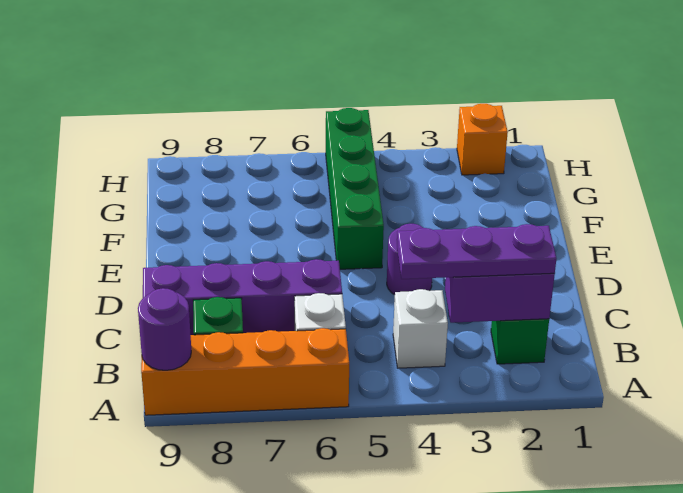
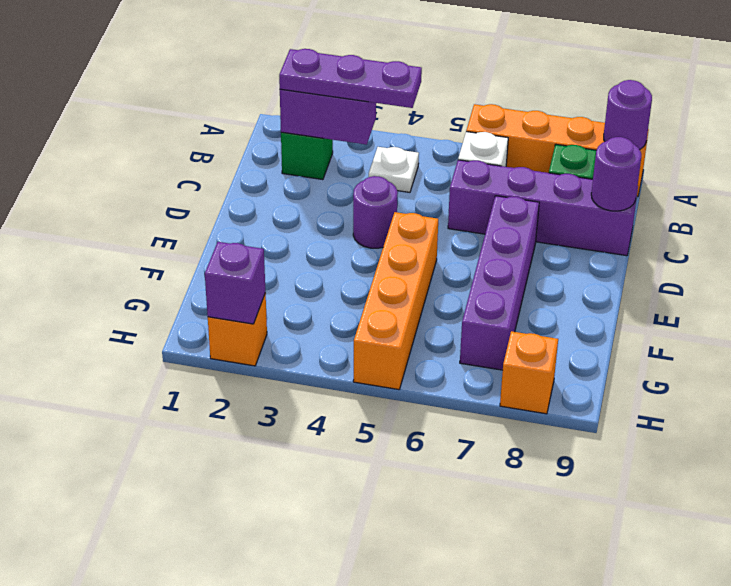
white 1x1 brick [393,289,448,368] -> white 1x1 plate [369,147,419,192]
none -> purple 1x1 round brick [591,137,641,211]
none -> purple 1x4 brick [460,196,539,370]
green 1x4 brick [326,108,384,269] -> orange 1x4 brick [353,212,438,390]
none -> purple 1x1 brick [205,242,265,324]
none -> orange 1x1 brick [500,331,558,414]

